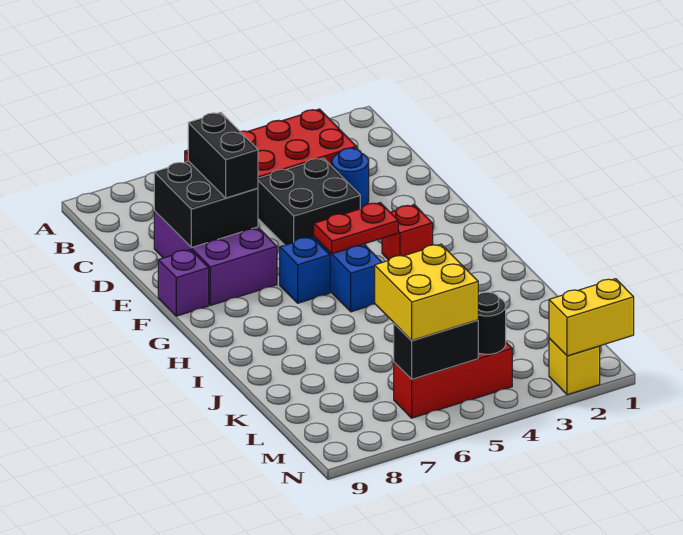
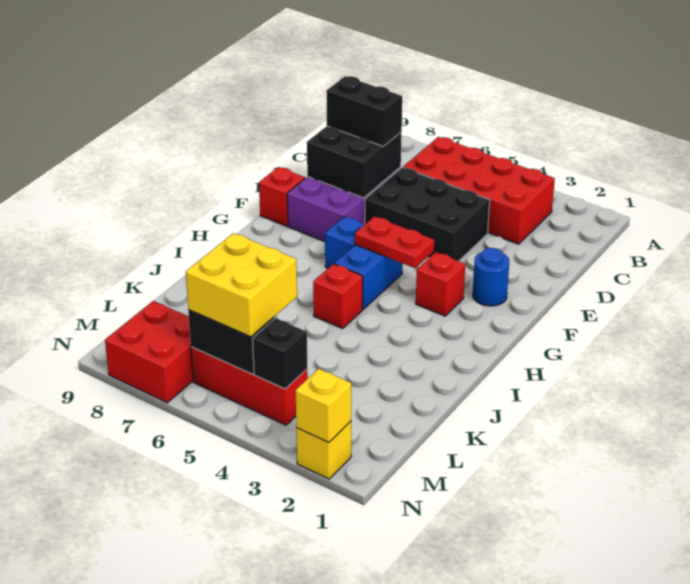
blue 1x1 round brick [332,148,369,208] -> blue 1x1 round brick moved to [473,248,509,306]
black 2x2 brick [258,158,360,245] -> black 2x3 brick [365,168,490,261]
black 1x2 brick [188,112,258,198] -> black 1x2 brick turned to [326,76,402,146]
purple 1x1 brick [158,250,209,316] -> red 1x1 brick [259,167,305,226]
none -> red 1x1 brick [313,264,363,328]
black 1x1 round brick [478,292,506,354] -> black 1x1 brick [253,318,307,389]
none -> red 2x2 brick [105,301,193,403]
yellow 1x2 brick [549,279,634,356] -> yellow 1x1 brick [296,369,351,443]

